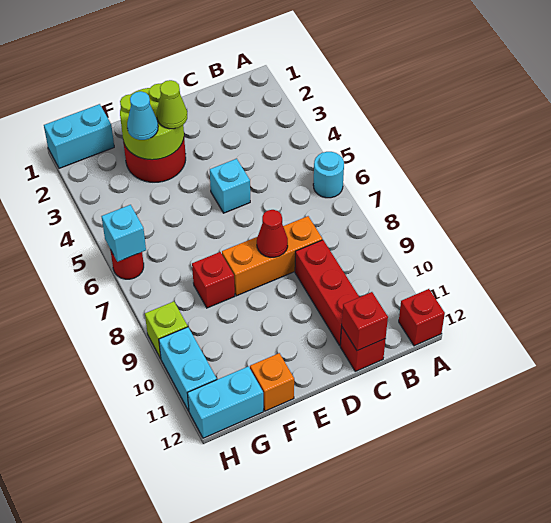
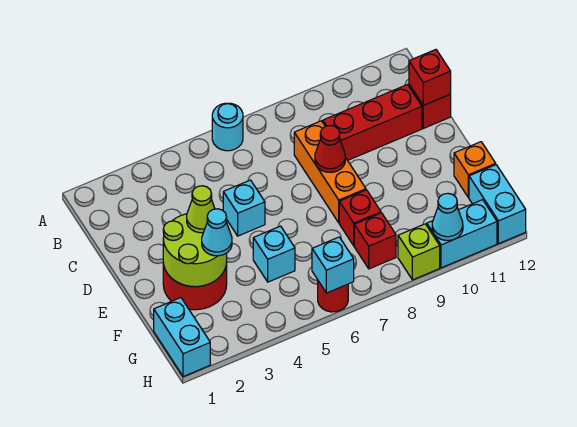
red 1x1 brick [399,289,445,346] -> red 1x1 brick moved to [354,213,396,269]
none -> cyan 1x1 brick [253,226,295,282]
none -> cyan 1x1 cone [432,193,463,240]

